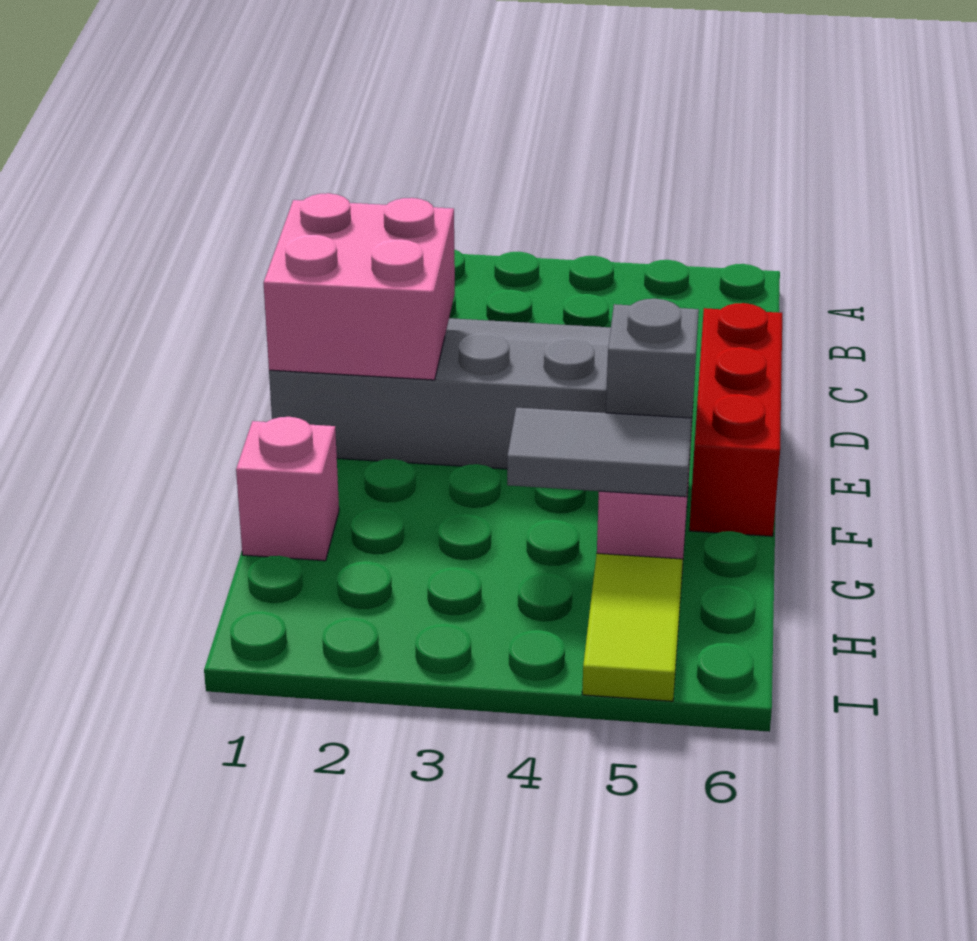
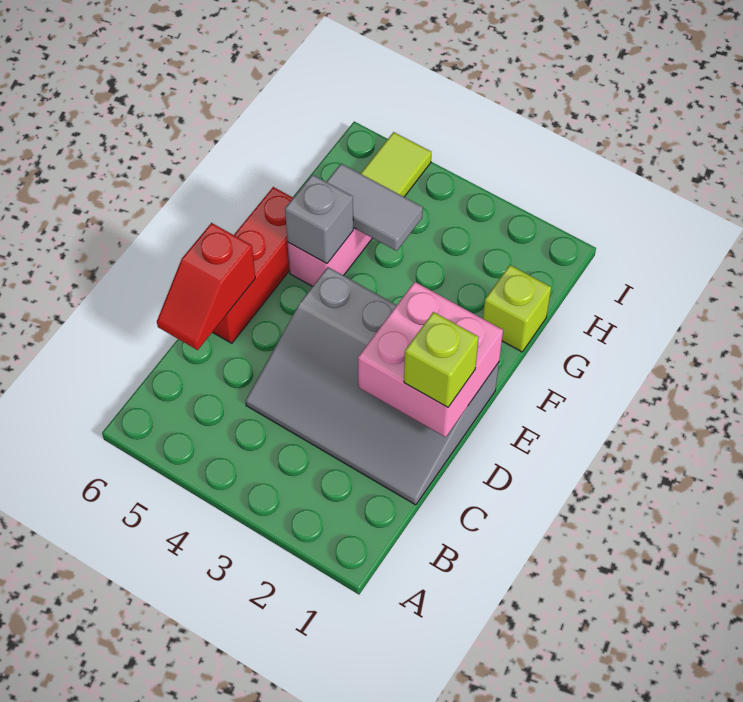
none -> red 1x2 slope [157,223,255,350]
none -> lime 1x1 brick [404,312,479,407]
pink 1x1 brick [236,417,339,561] -> lime 1x1 brick [483,265,551,352]

